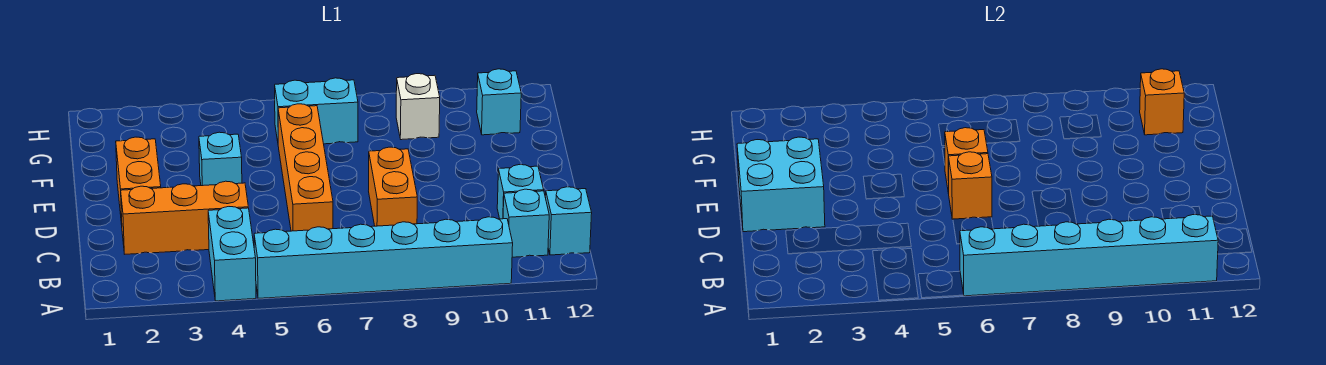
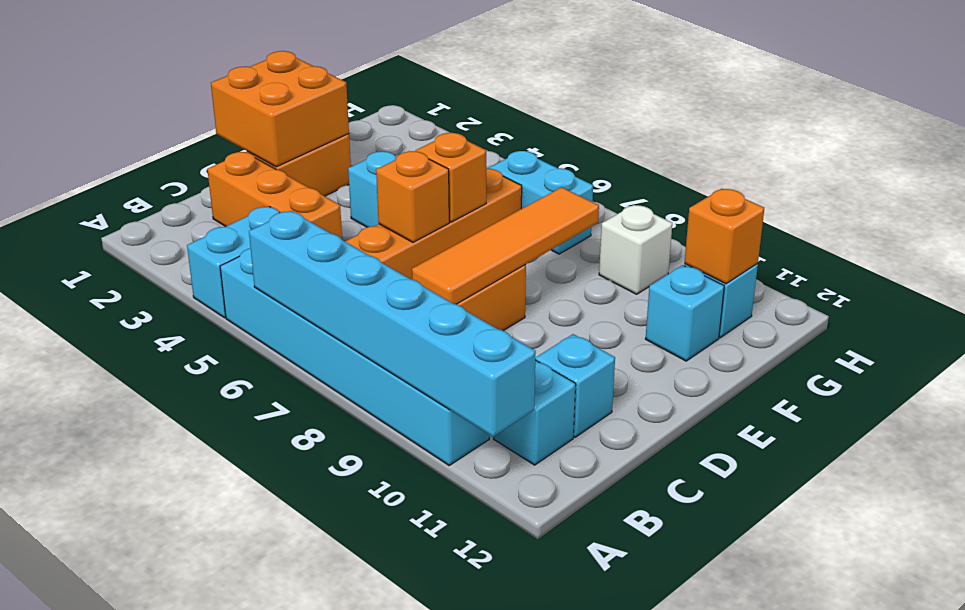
cyan 1x1 brick [546,187,592,255] -> cyan 1x1 brick moved to [646,265,724,361]
none -> orange 1x4 tile [412,187,599,304]
cyan 2x2 brick [737,137,825,232] -> orange 2x2 brick [211,51,349,167]

